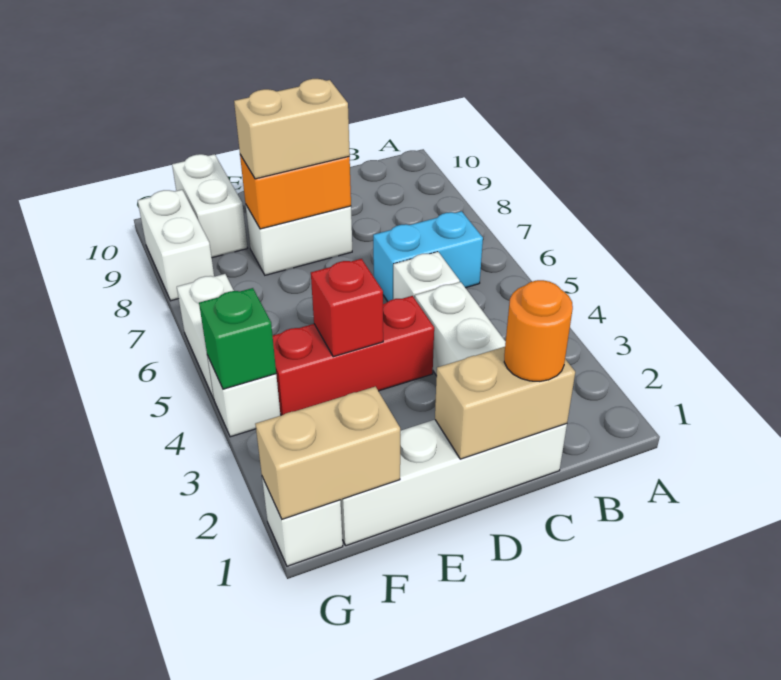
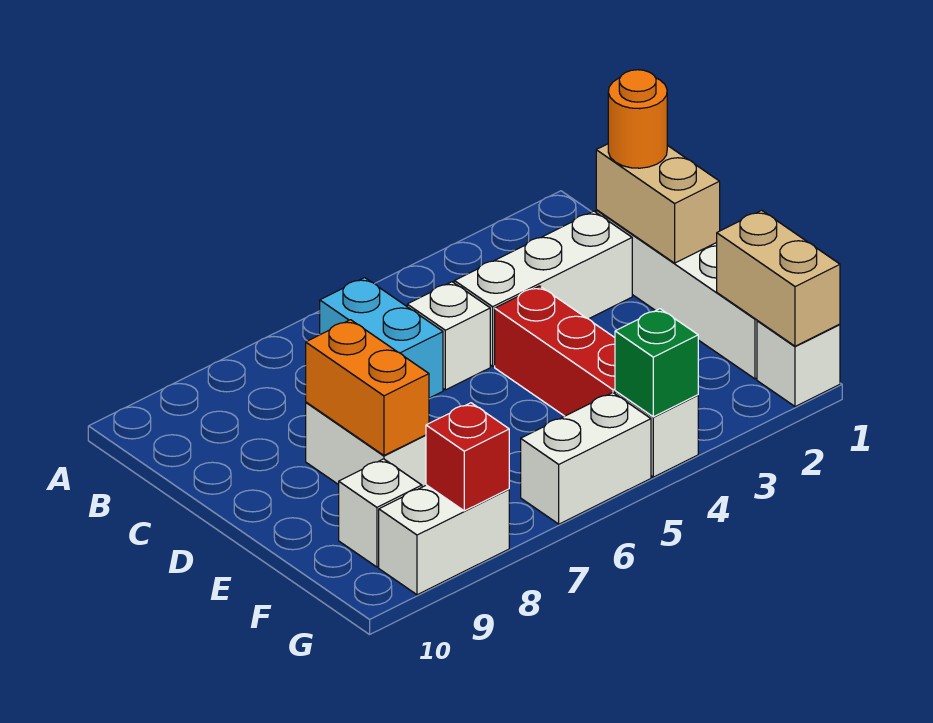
tan 1x2 brick [234,79,350,179] -> none
red 1x1 brick [311,259,383,357] -> red 1x1 brick moved to [426,403,509,511]
white 1x2 brick [172,154,247,258] -> white 1x1 brick [339,459,422,567]

